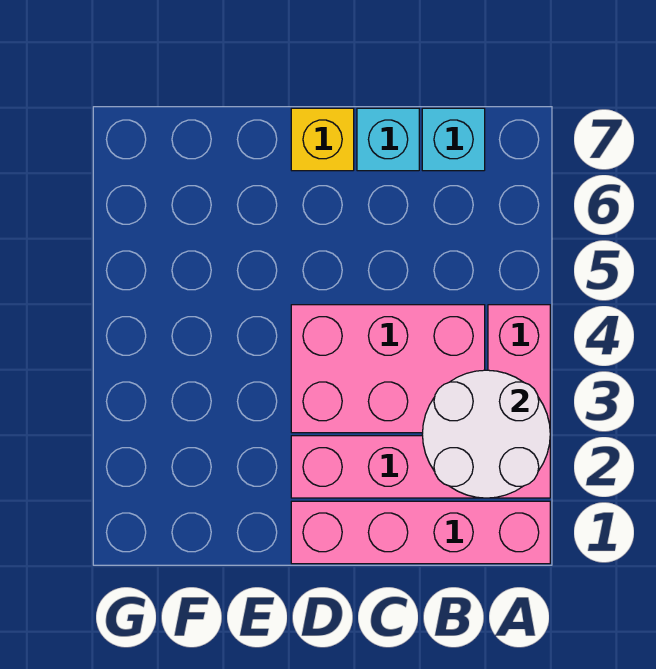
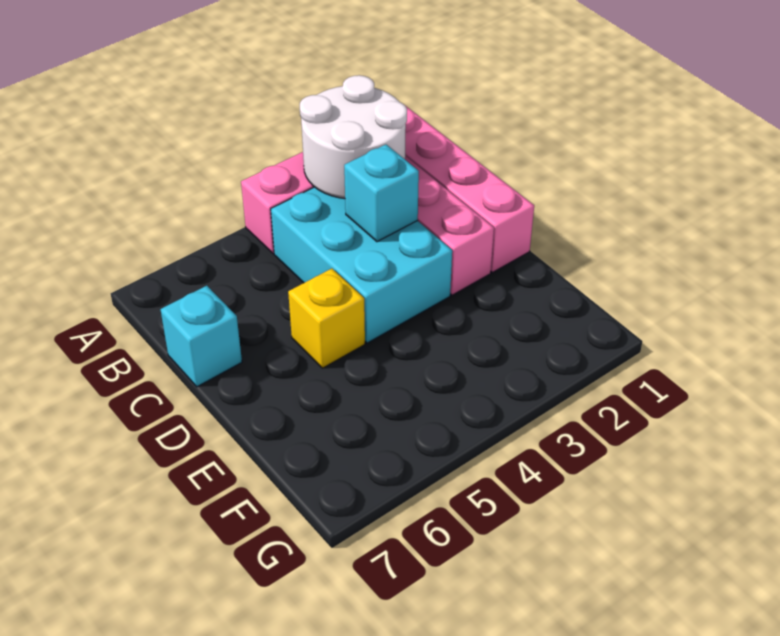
pink 2x3 brick [291,305,485,433] -> cyan 2x3 brick [271,187,452,343]
cyan 1x1 brick [422,108,485,171] -> cyan 1x1 brick moved to [344,145,419,242]
yellow 1x1 brick [291,108,354,171] -> yellow 1x1 brick moved to [288,268,365,368]

